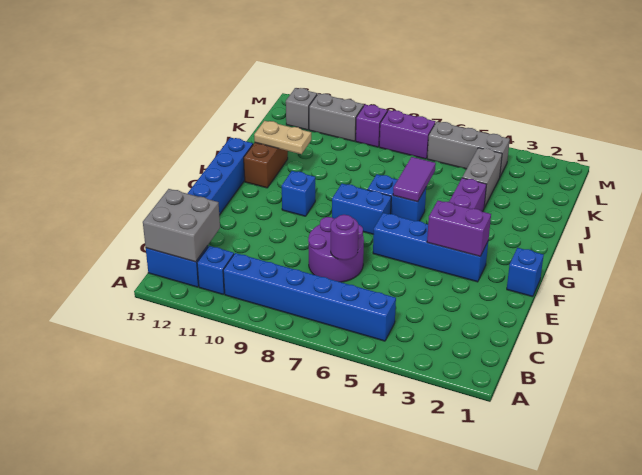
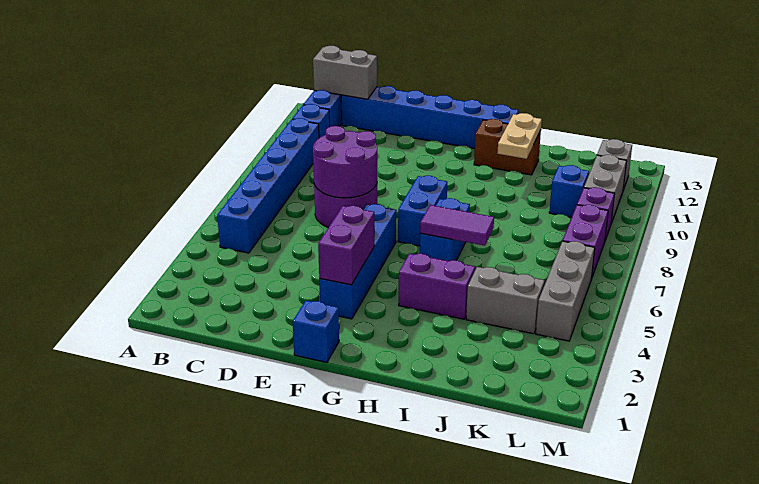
grey 2x2 brick [143,189,220,262] -> grey 1x2 brick [313,46,377,99]
purple 1x1 round brick [331,215,358,260] -> purple 2x2 round brick [313,126,377,198]
blue 1x1 brick [282,171,315,216] -> blue 1x1 brick moved to [549,165,589,217]

